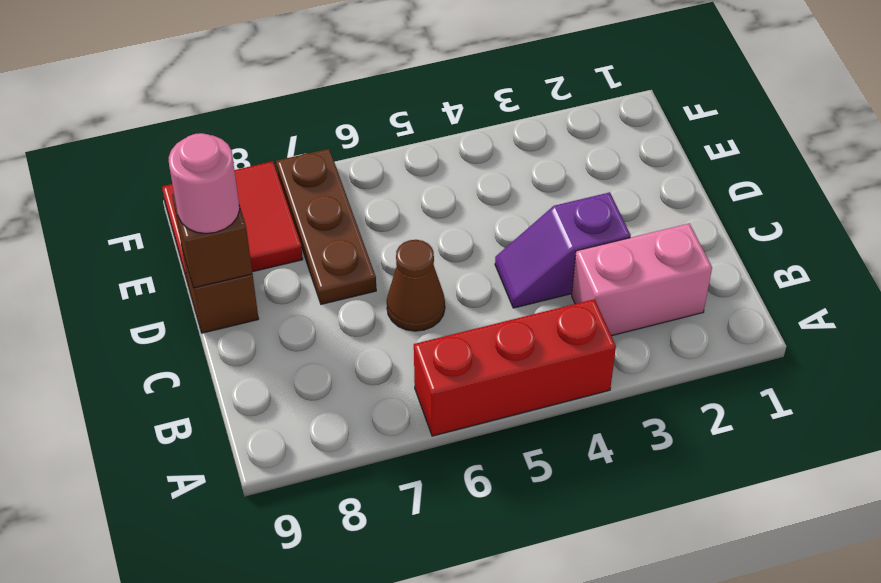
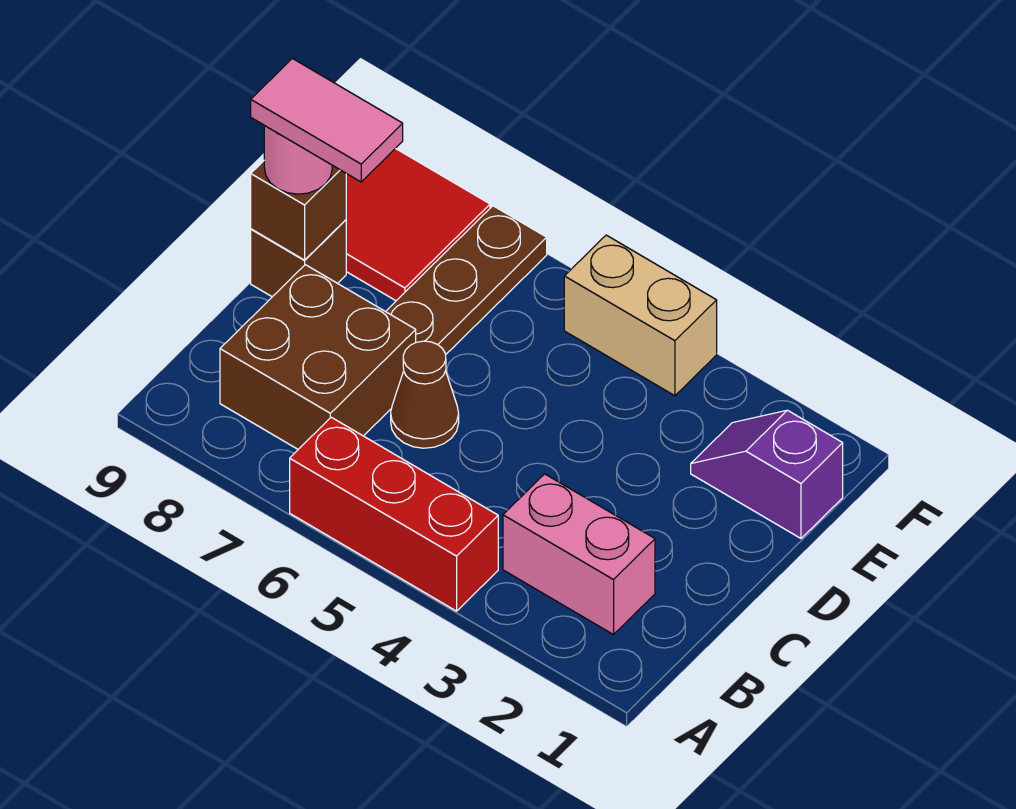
none -> brown 2x2 brick [220,265,416,449]
purple 1x2 slope [495,192,631,308] -> purple 1x2 slope moved to [691,410,843,538]
none -> pink 1x2 tile [251,58,403,182]
none -> tan 1x2 brick [564,235,717,396]

